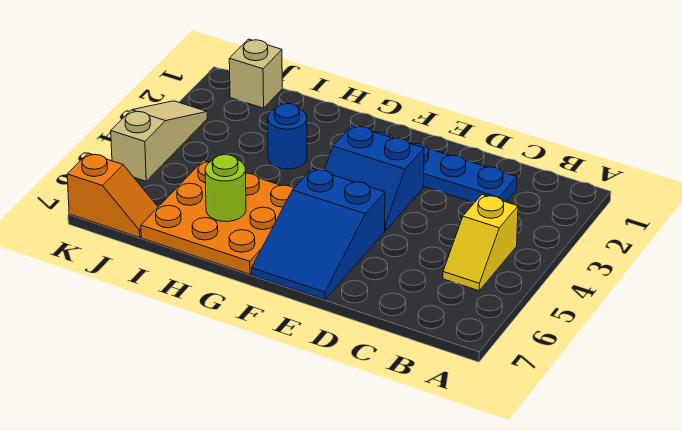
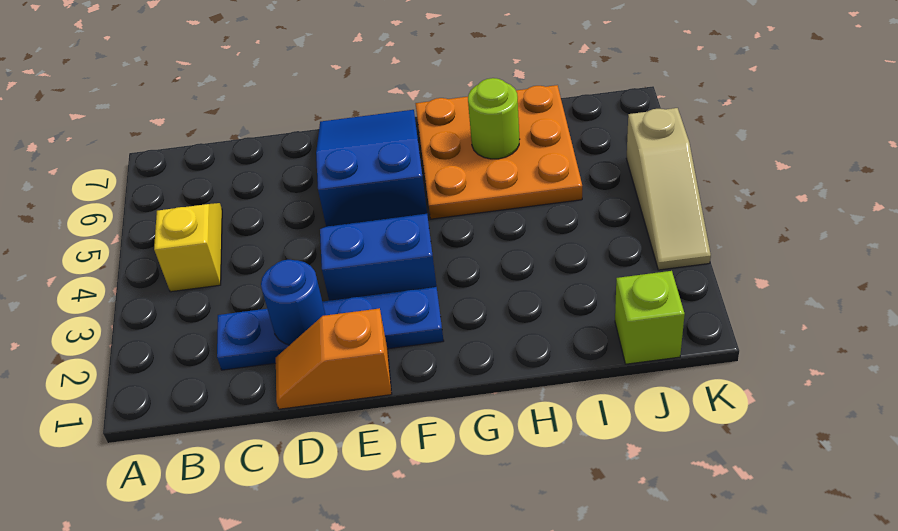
blue 1x1 round brick [268,104,307,169] -> blue 1x1 round brick moved to [261,260,325,345]
tan 1x1 brick [229,39,282,108] -> lime 1x1 brick [615,271,685,364]
orange 1x2 slope [67,153,158,237] -> orange 1x2 slope moved to [276,308,392,409]

